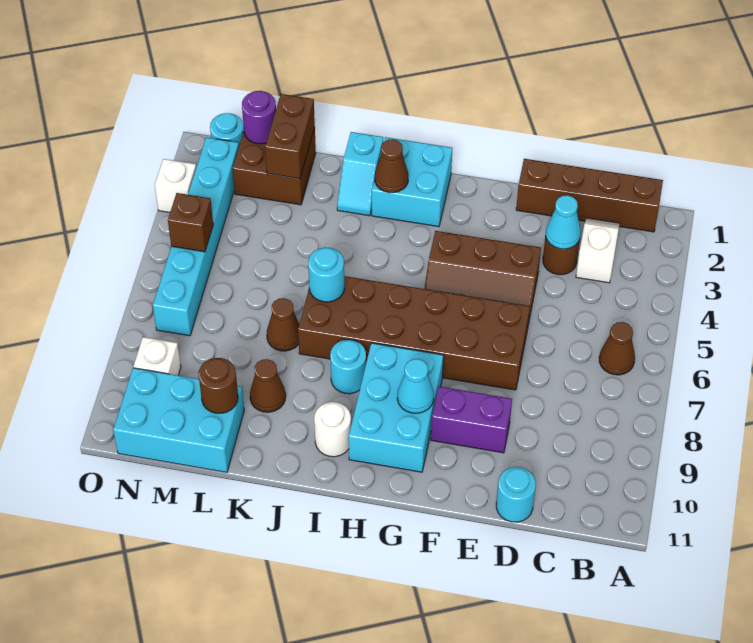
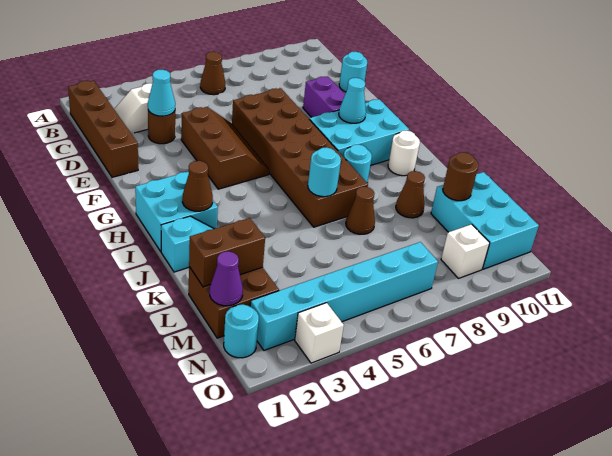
purple 1x1 round brick [242,91,276,144] -> purple 1x1 cone [210,251,243,306]
brown 1x1 brick [168,193,213,252] -> none

